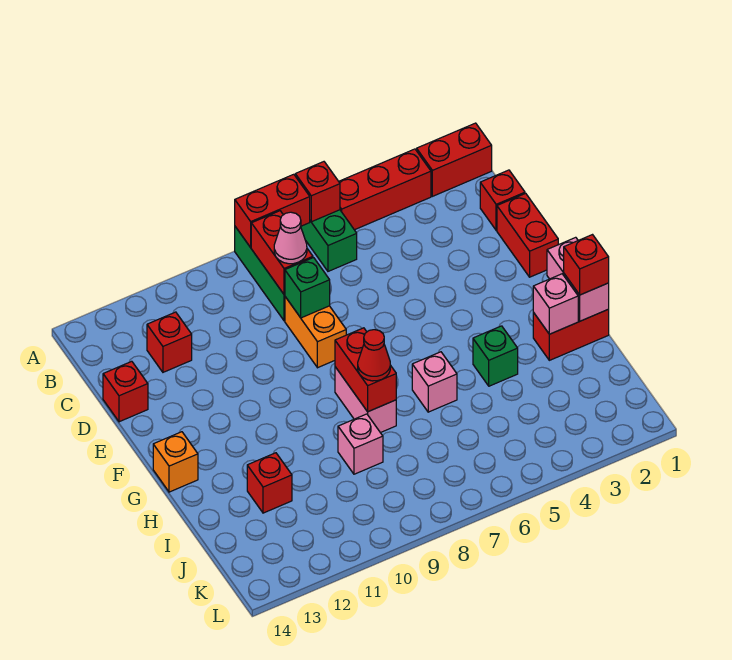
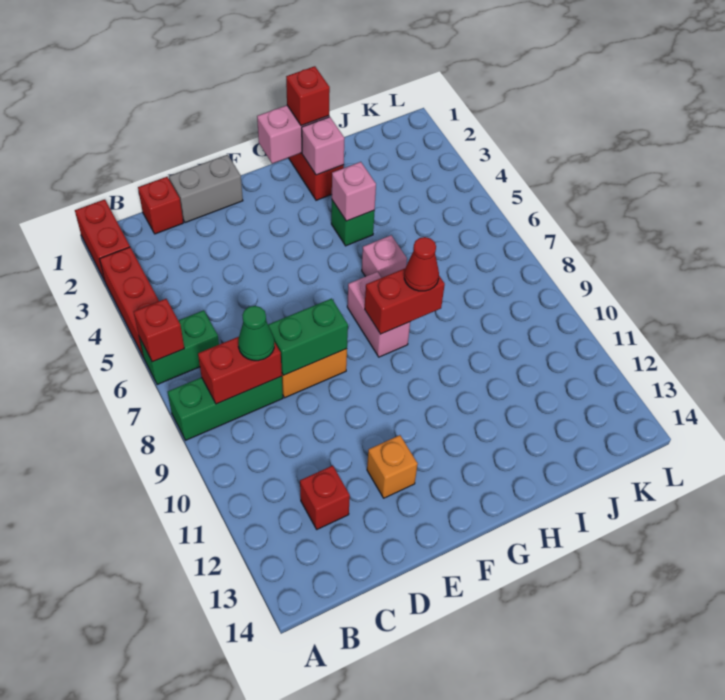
red 1x2 brick [235,174,310,247] -> none
pink 1x1 cone [274,212,307,264] -> green 1x1 cone [238,306,274,361]
red 1x2 brick [497,193,558,277] -> grey 1x2 brick [169,155,243,223]
green 1x1 brick [285,258,330,318] -> green 1x2 brick [268,298,348,375]
red 1x1 brick [103,361,148,422] -> none
pink 1x2 brick [335,367,396,433] -> pink 1x2 brick turned to [347,272,410,357]
orange 1x1 brick [153,432,198,492] -> orange 1x1 brick moved to [367,435,418,498]
pink 1x1 brick [338,414,383,474] -> pink 1x1 brick moved to [332,162,376,221]
red 1x1 brick [247,453,292,513] -> none

